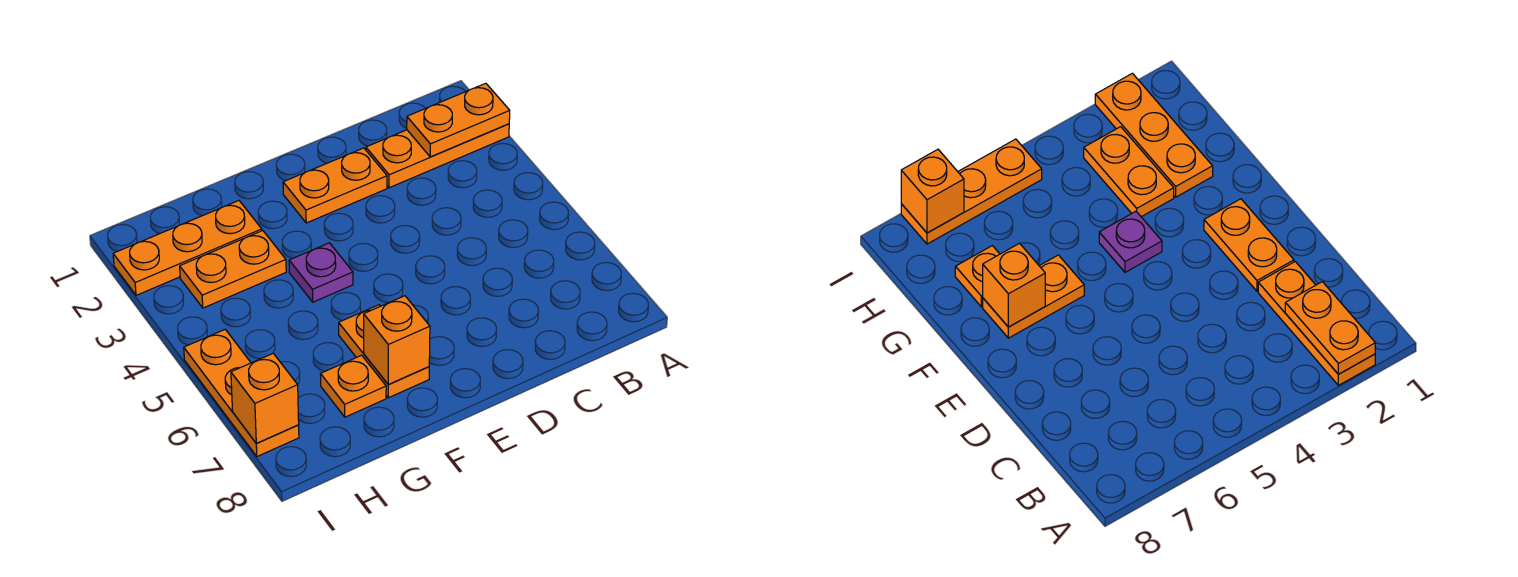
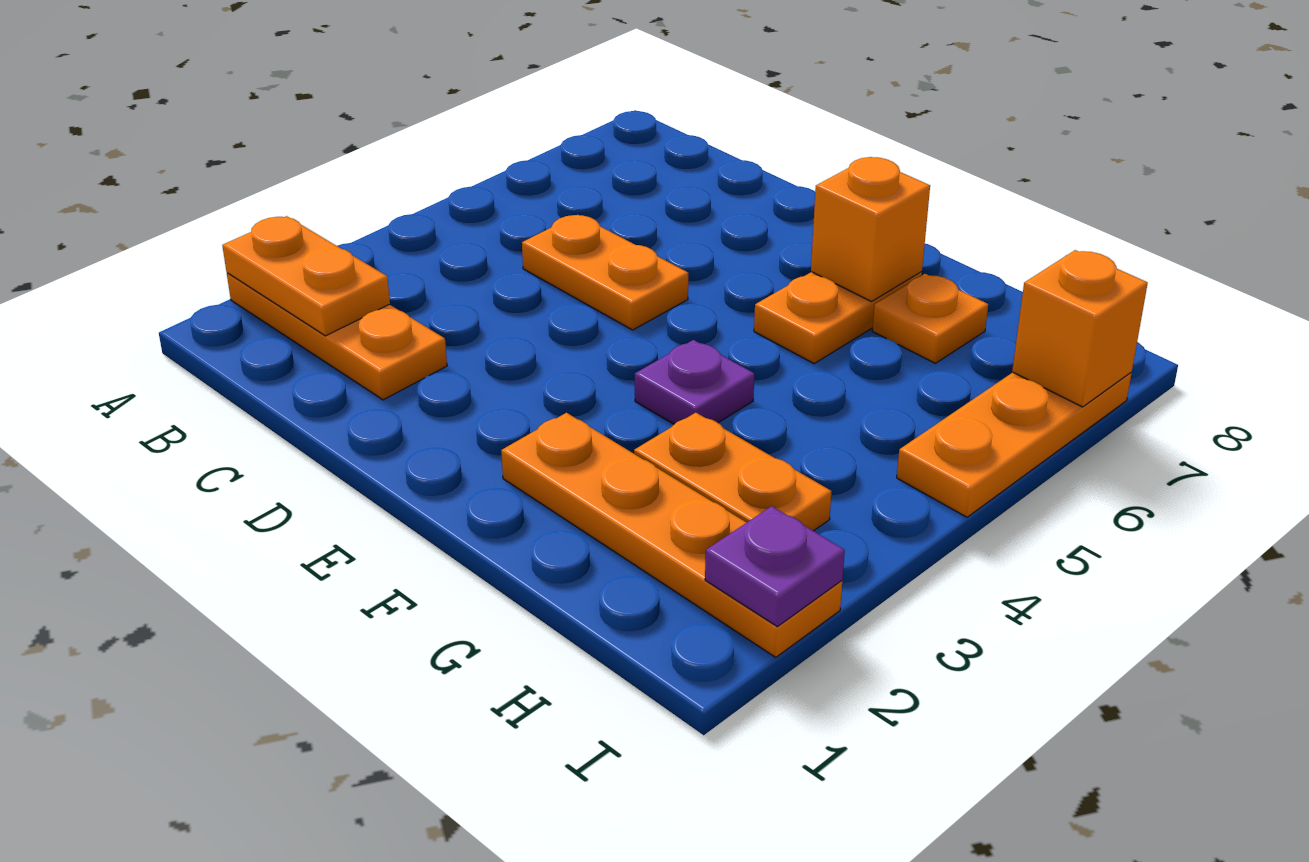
orange 1x2 plate [283,148,387,223] -> orange 1x2 plate moved to [522,215,688,330]
orange 1x3 plate [113,201,262,295] -> orange 1x4 plate [501,413,842,657]
none -> purple 1x1 plate [705,506,845,627]

